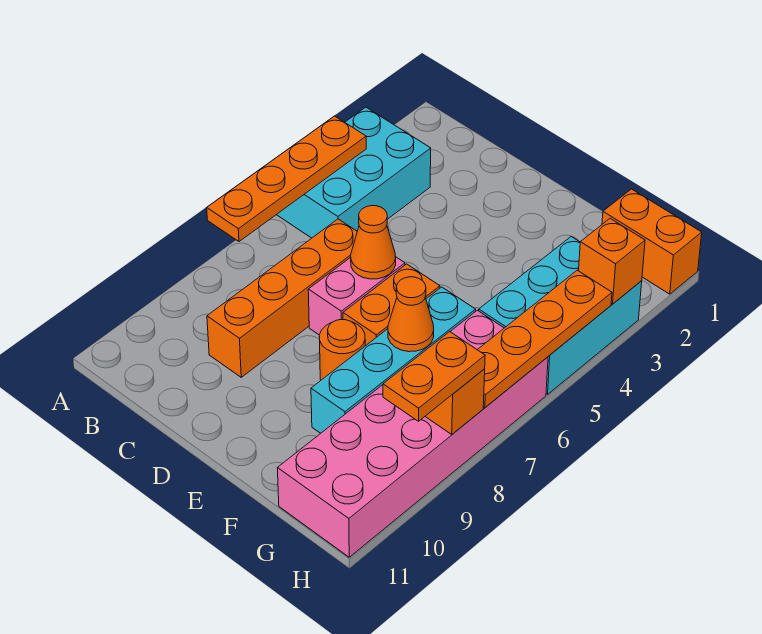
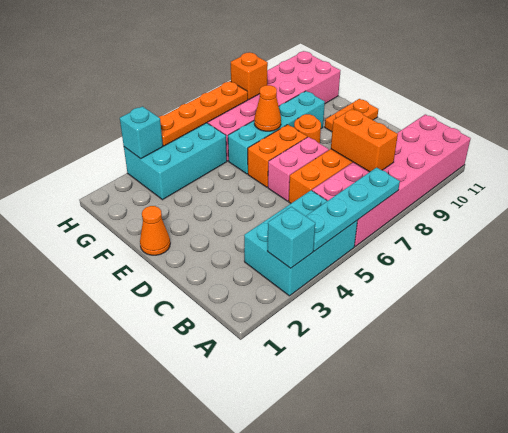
none -> cyan 1x1 brick [268,207,315,268]
orange 1x4 plate [207,116,366,241] -> cyan 1x4 plate [306,167,400,251]
none -> pink 2x6 brick [312,114,471,246]
orange 1x1 cone [351,206,396,279] -> orange 1x1 cone moved to [140,206,170,255]
orange 1x2 brick [602,189,702,294] -> orange 1x2 brick moved to [331,109,398,172]
orange 1x1 brick [579,219,645,304] -> cyan 1x1 brick [120,106,163,159]
orange 1x2 plate [383,332,485,421] -> orange 1x2 plate moved to [325,99,378,132]

